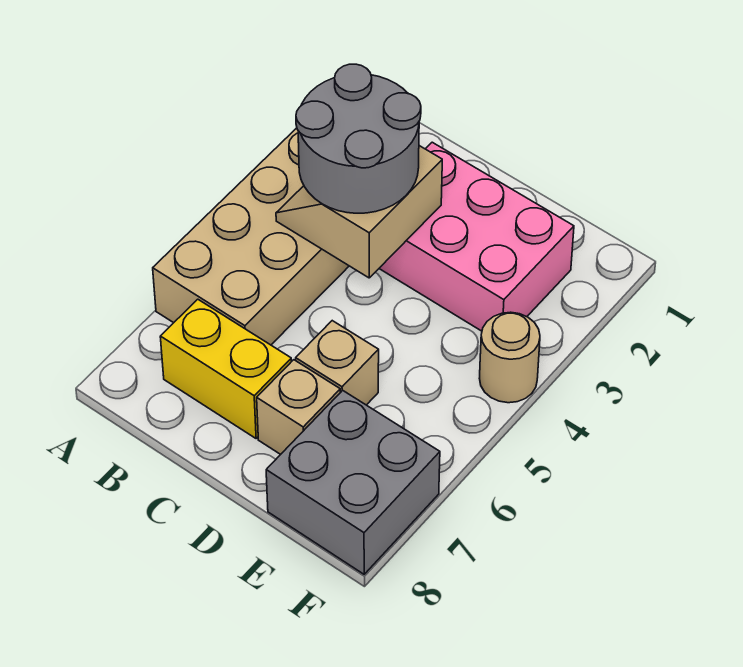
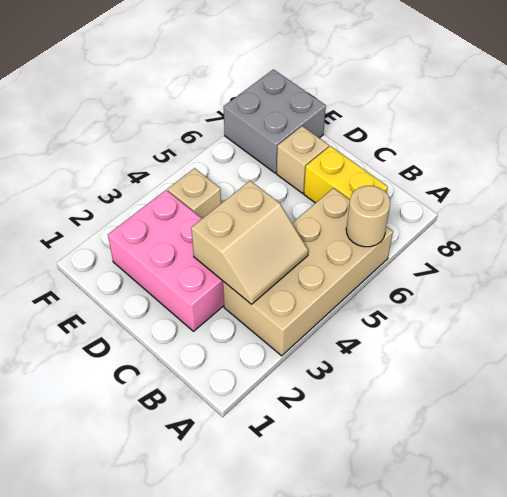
grey 2x2 round brick [296,64,421,213] -> none
tan 1x1 brick [296,321,379,405] -> tan 1x1 brick moved to [168,168,221,218]
tan 1x1 round brick [479,312,540,403] -> tan 1x1 round brick moved to [346,186,390,247]

